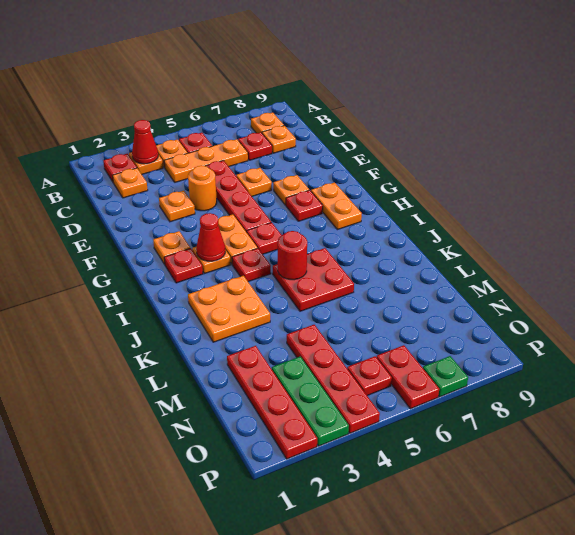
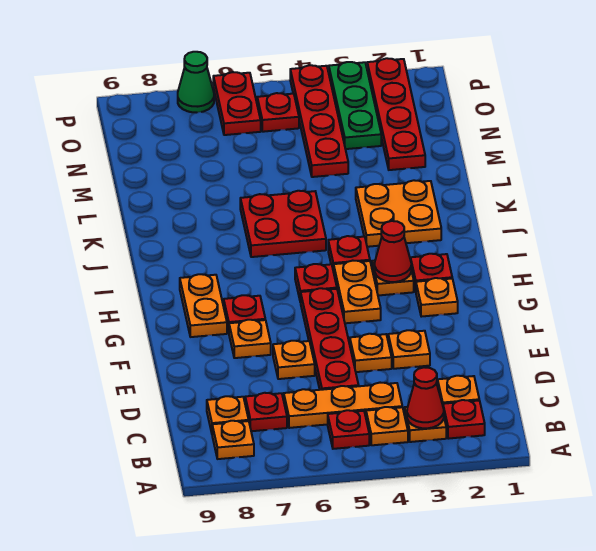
orange 1x1 round brick [188,166,217,211] -> orange 1x1 plate [350,334,392,372]
red 1x1 round brick [278,231,307,280] -> none
green 1x1 plate [423,356,468,397] -> green 1x1 cone [178,52,214,113]

